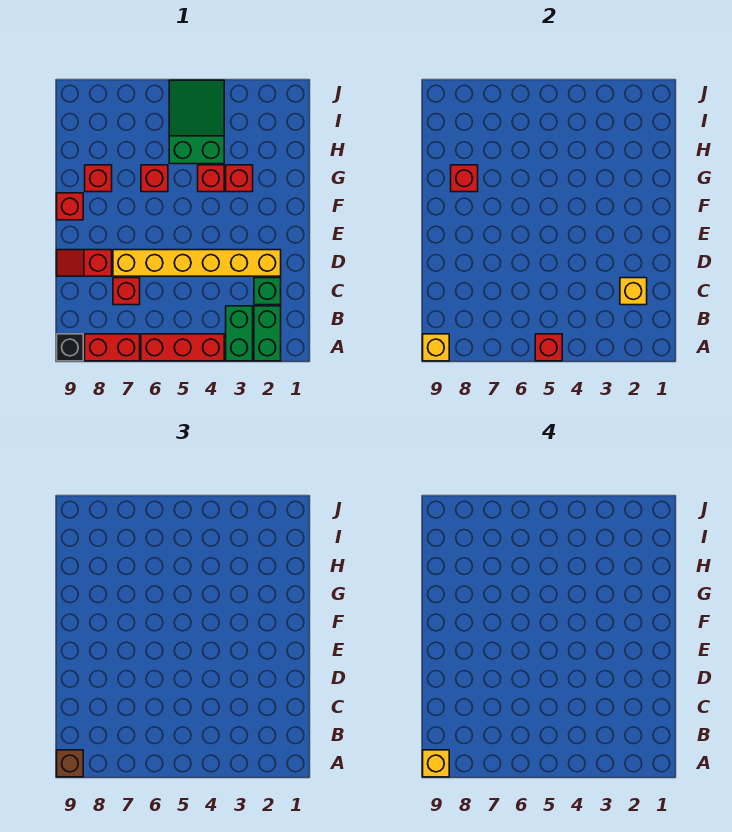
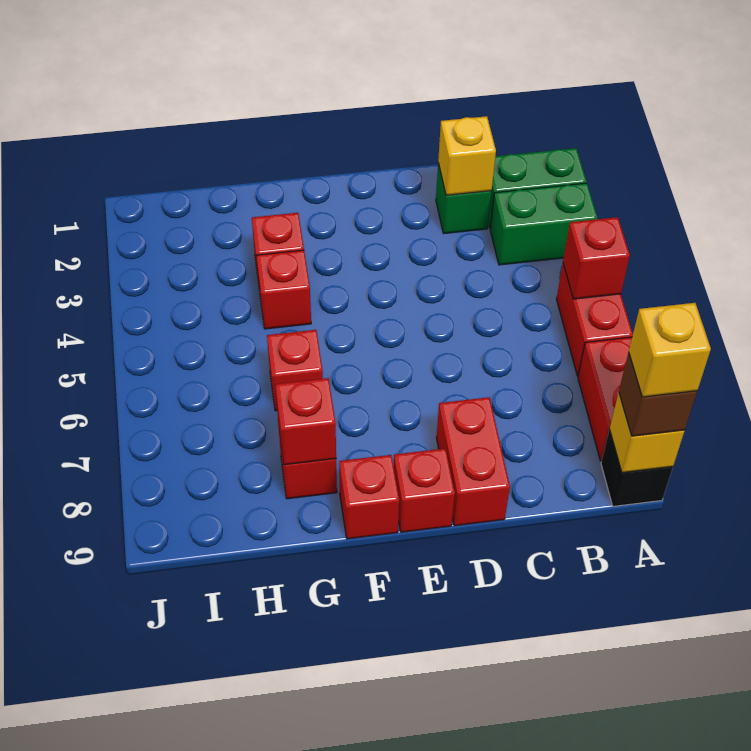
red 1x3 brick [141,334,224,361] -> red 1x2 brick [557,264,633,376]
red 1x1 brick [113,278,140,305] -> red 1x1 brick moved to [394,448,455,532]
yellow 1x6 brick [113,250,281,276] -> none
red 1x2 slope [57,250,112,276] -> red 1x2 brick [436,397,510,526]
green 2x3 slope [169,80,224,164] -> none

